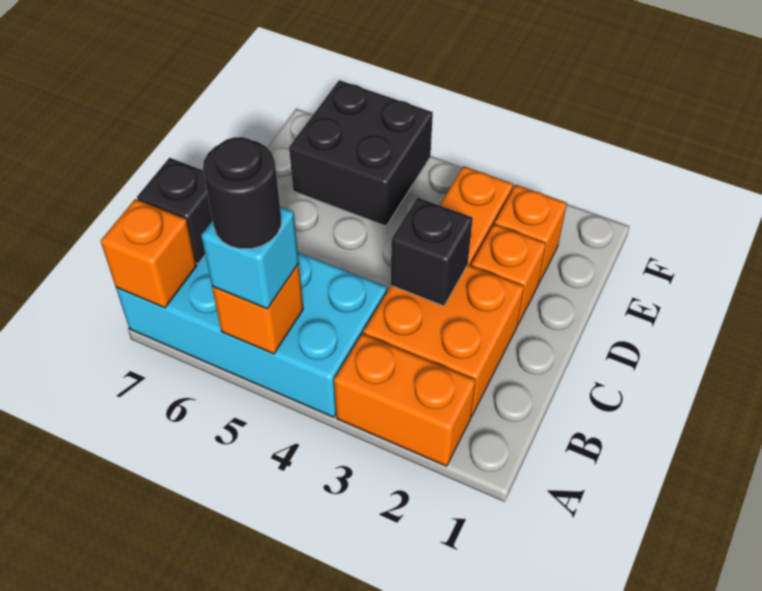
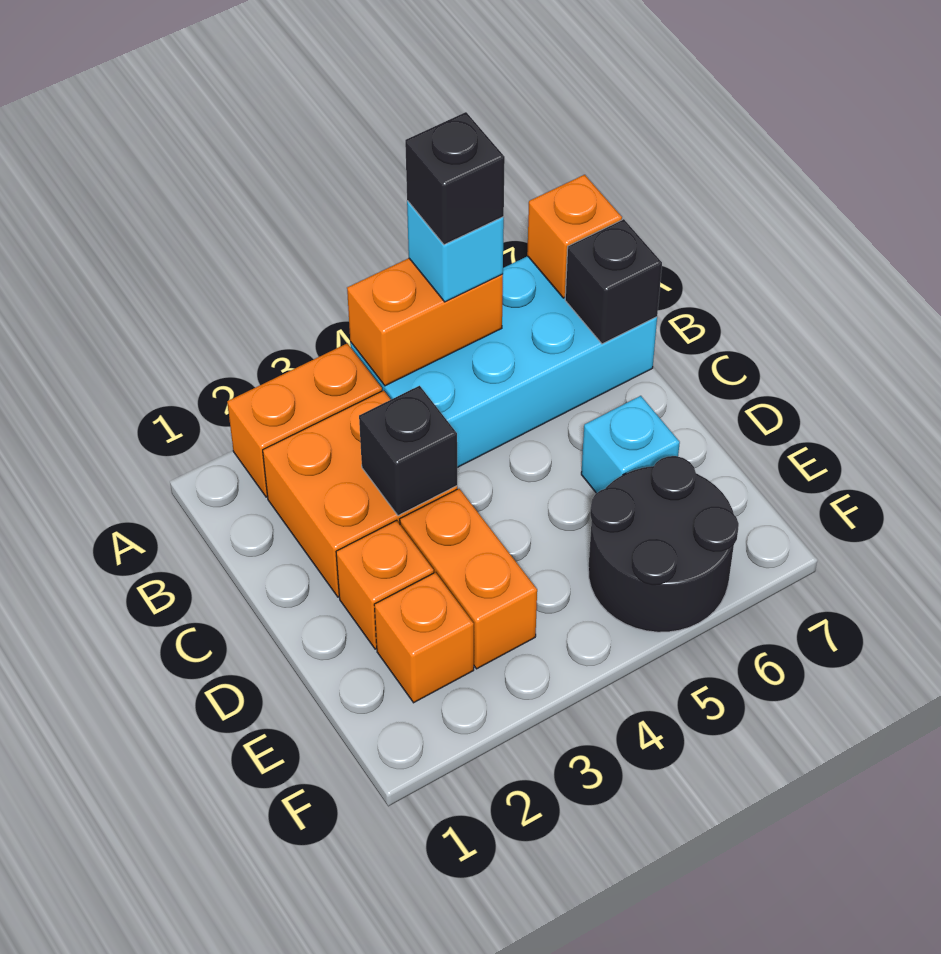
orange 1x1 brick [212,264,303,354] -> orange 1x2 brick [347,258,503,386]
black 1x1 round brick [203,137,281,249] -> black 1x1 brick [405,112,505,245]
none -> cyan 1x1 brick [581,396,680,493]
black 2x2 brick [289,80,433,226] -> black 2x2 round brick [588,456,739,632]

